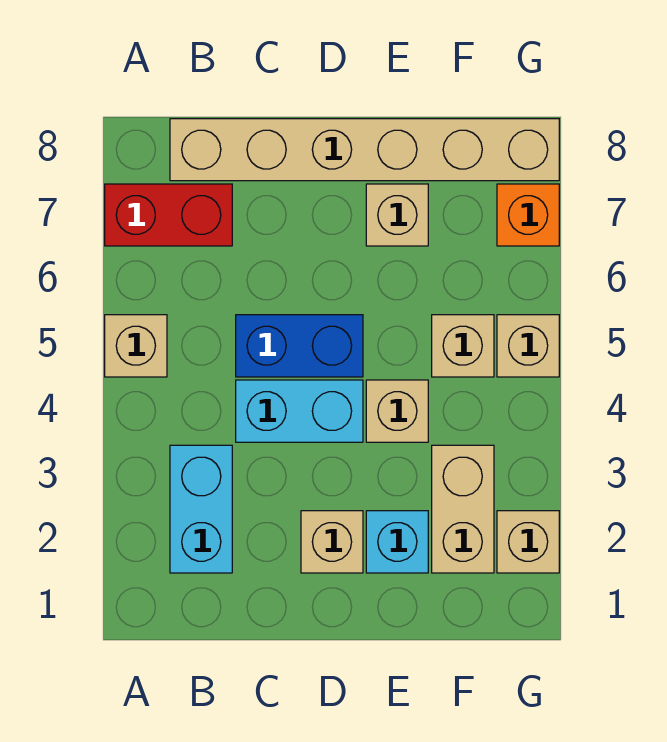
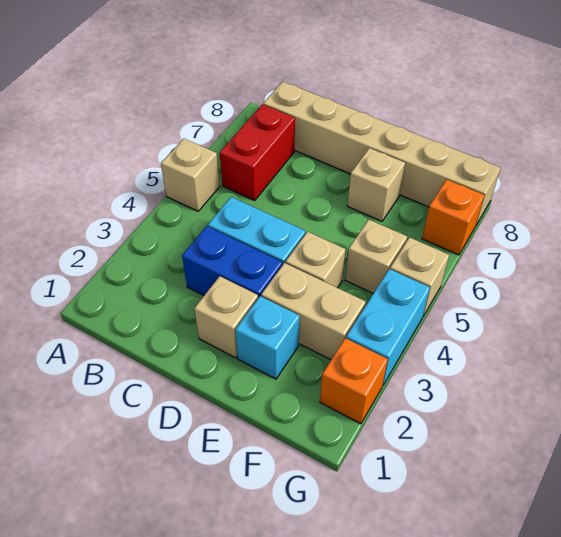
red 1x2 brick [105,184,232,246] -> red 1x2 brick turned to [220,104,295,200]
cyan 1x2 brick [170,445,232,573] -> cyan 1x2 brick moved to [346,269,430,386]
blue 1x2 brick [236,315,363,377] -> blue 1x2 brick moved to [182,226,282,298]
tan 1x2 brick [432,445,494,573] -> tan 1x2 brick turned to [261,263,366,360]
tan 1x1 brick [497,511,559,573] -> orange 1x1 brick [320,338,388,424]

